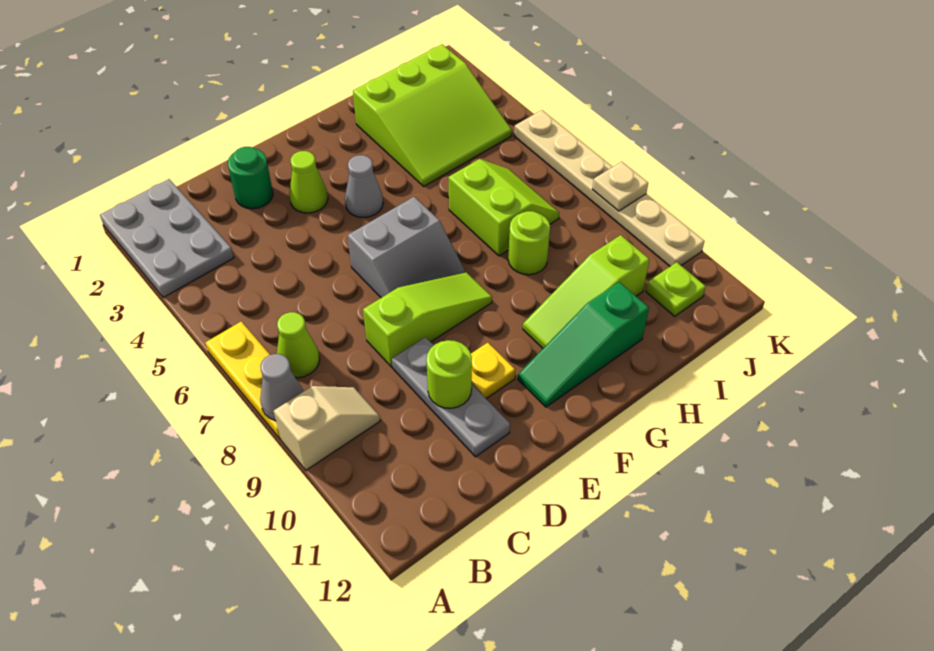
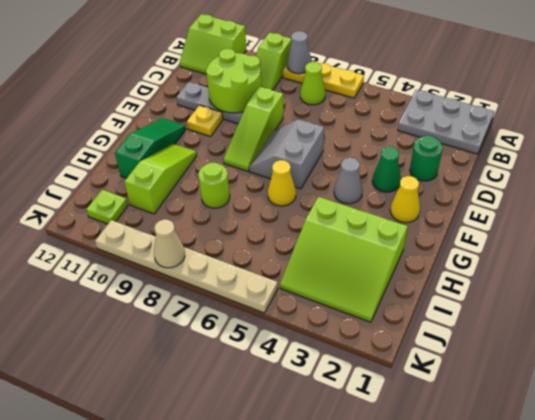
tan 1x2 slope [274,386,380,470] -> lime 1x2 slope [256,33,292,90]
lime 1x1 round brick [426,340,472,408] -> lime 2x2 round brick [206,49,261,113]
lime 1x1 cone [289,151,328,213] -> green 1x1 cone [372,147,401,192]
none -> yellow 1x1 cone [390,176,420,223]
none -> yellow 1x1 cone [268,160,296,206]
lime 3x3 slope [353,44,512,186] -> lime 3x3 slope turned to [280,197,408,322]
lime 2x2 slope [448,159,559,256] -> lime 2x2 slope moved to [180,14,246,74]
tan 1x1 plate [592,162,648,211] -> tan 1x1 cone [154,219,185,268]

